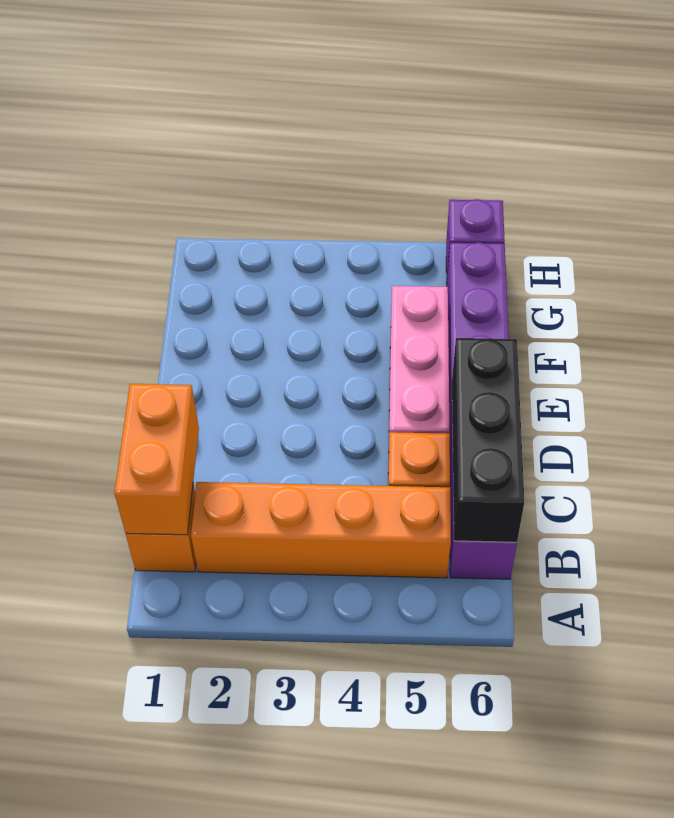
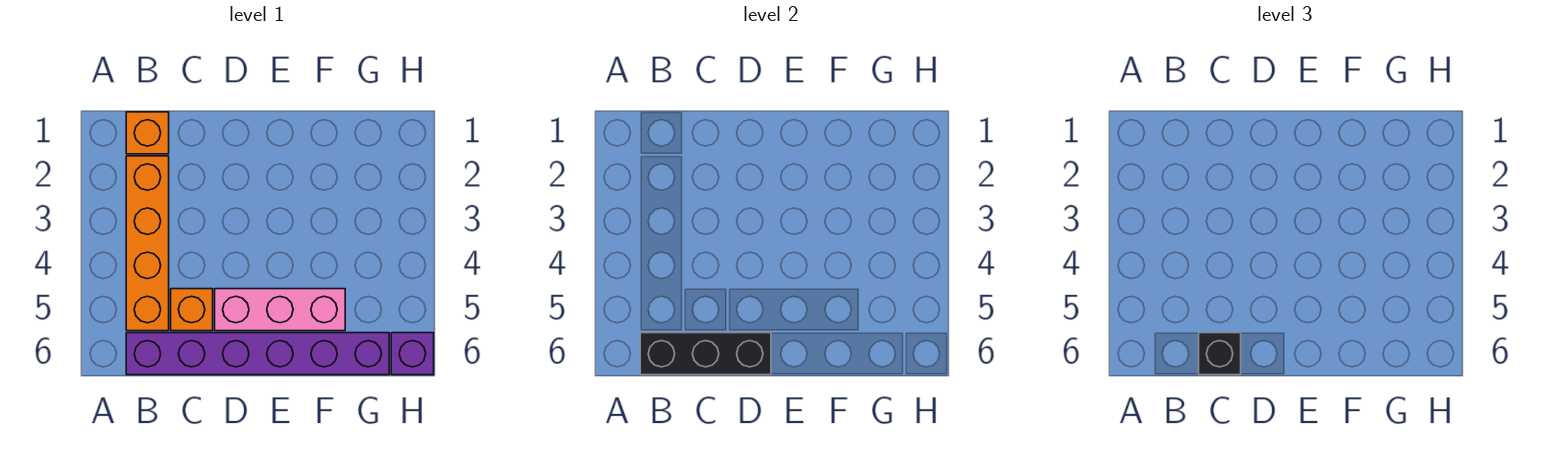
orange 1x2 brick [115,384,199,535] -> none
none -> black 1x1 brick [1199,333,1241,375]

